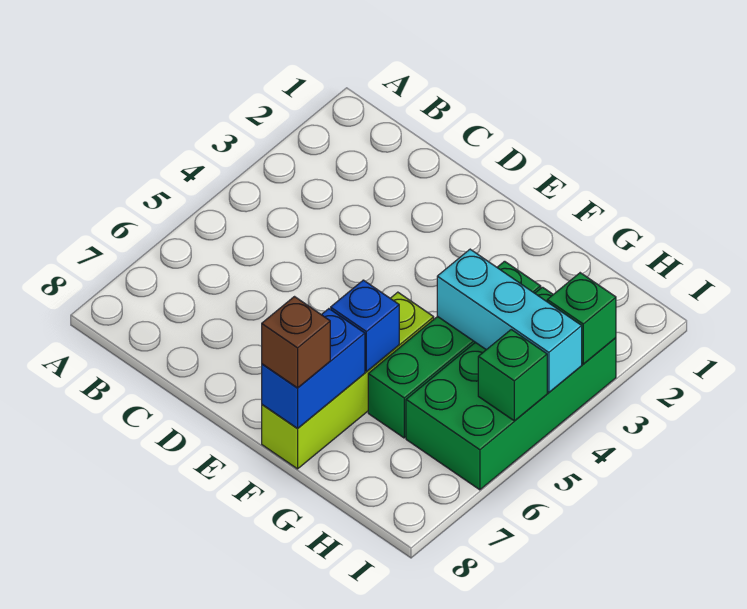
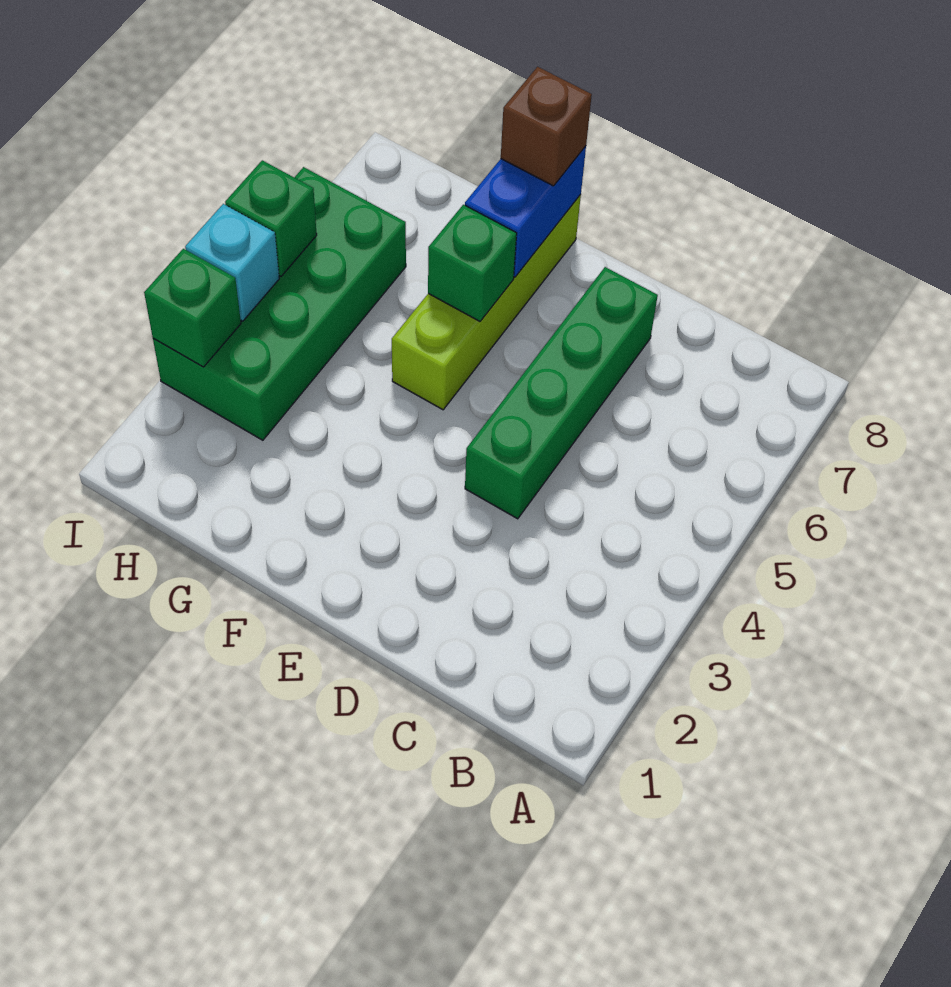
blue 1x1 brick [331,280,399,372] -> green 1x1 brick [428,205,517,321]
green 1x4 brick [368,261,541,438] -> green 1x4 brick moved to [465,267,658,519]
cyan 1x3 brick [437,249,582,392] -> cyan 1x1 brick [185,204,279,321]

